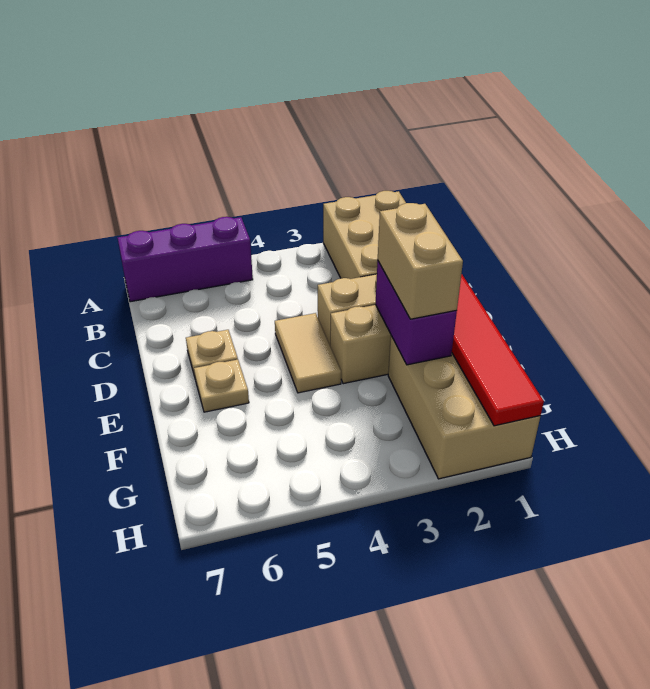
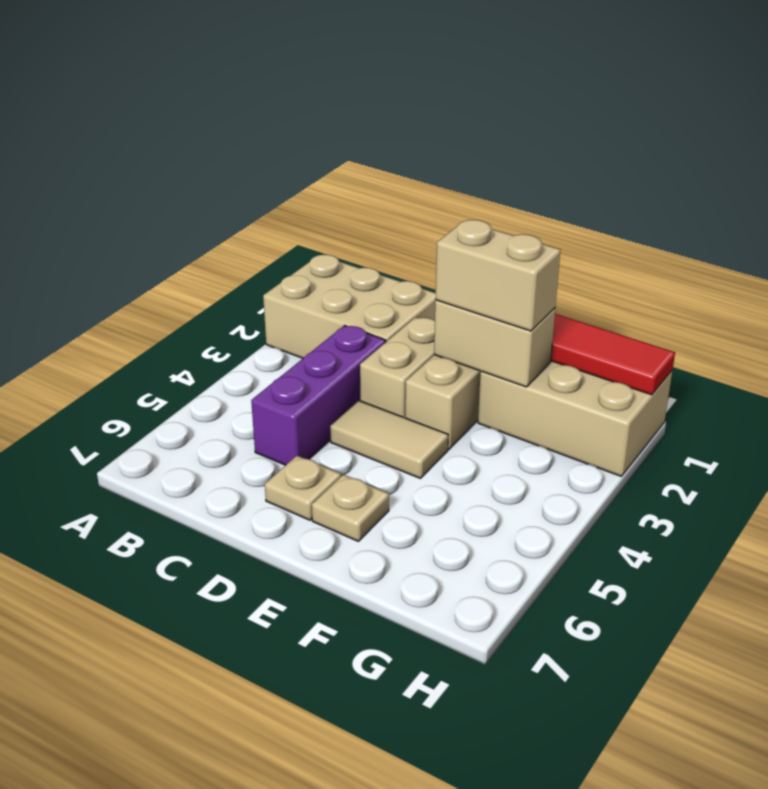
purple 1x3 brick [118,217,253,302] -> purple 1x3 brick moved to [251,325,386,465]
purple 1x2 brick [375,261,457,365] -> tan 1x2 brick [434,300,555,387]

